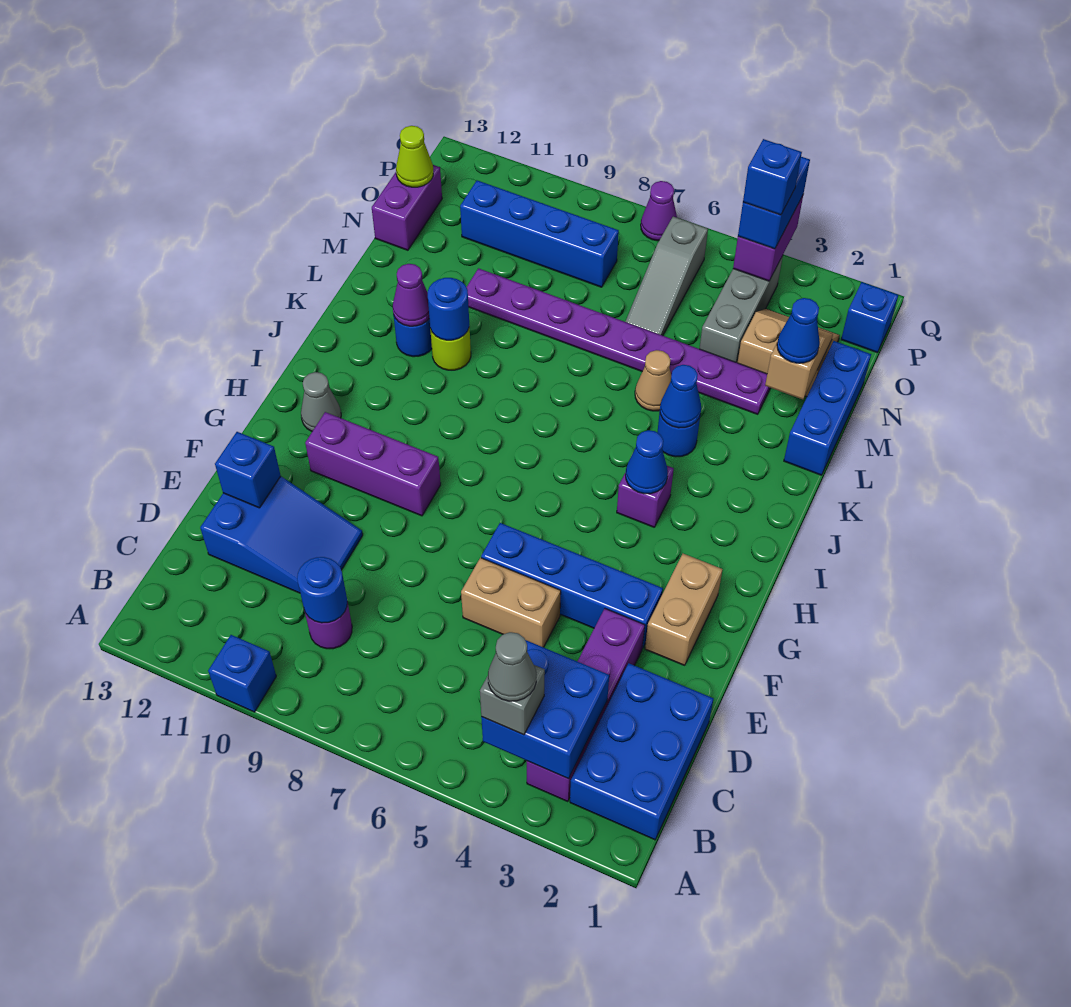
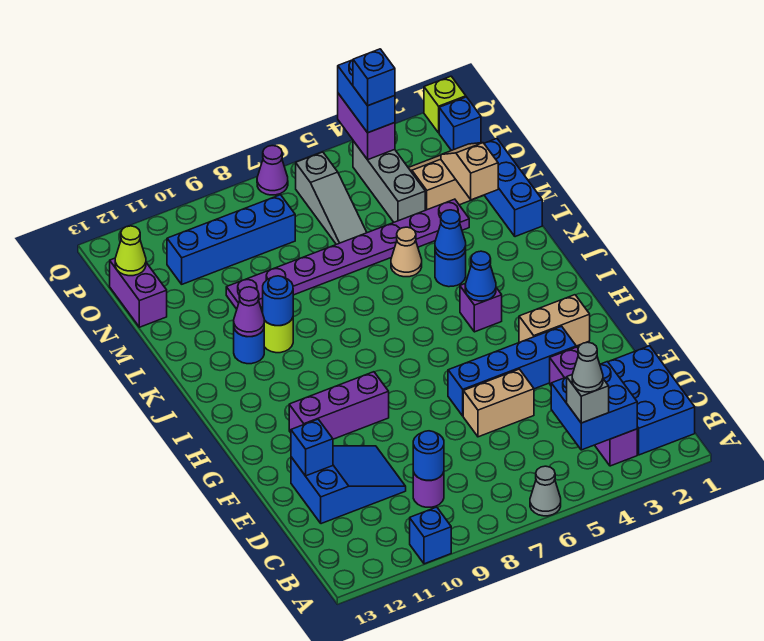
tan 1x2 brick [645,554,723,665] -> tan 1x2 brick turned to [519,295,590,346]
grey 1x1 cone [301,372,341,431] -> grey 1x1 cone moved to [530,466,561,516]
blue 1x1 cone [777,298,820,363] -> none
none -> lime 1x1 brick [424,76,466,133]

